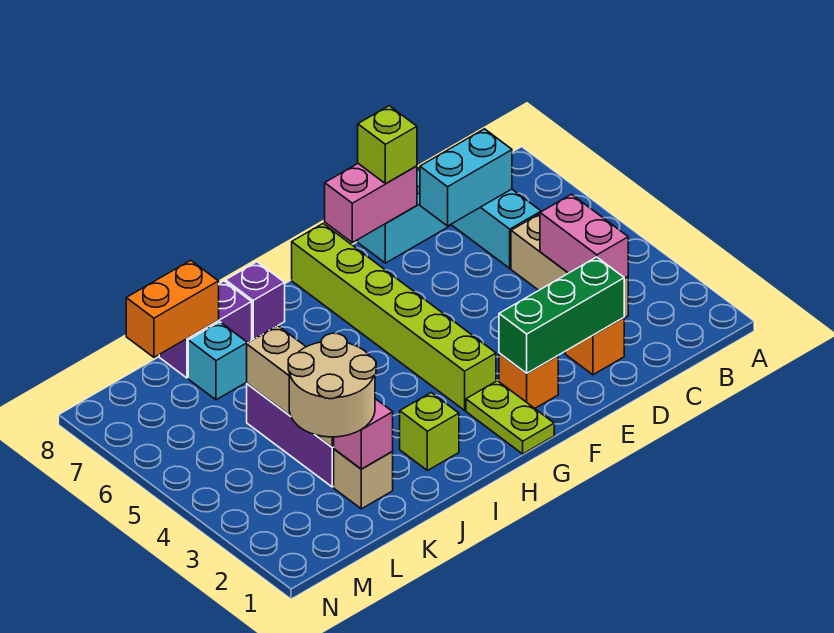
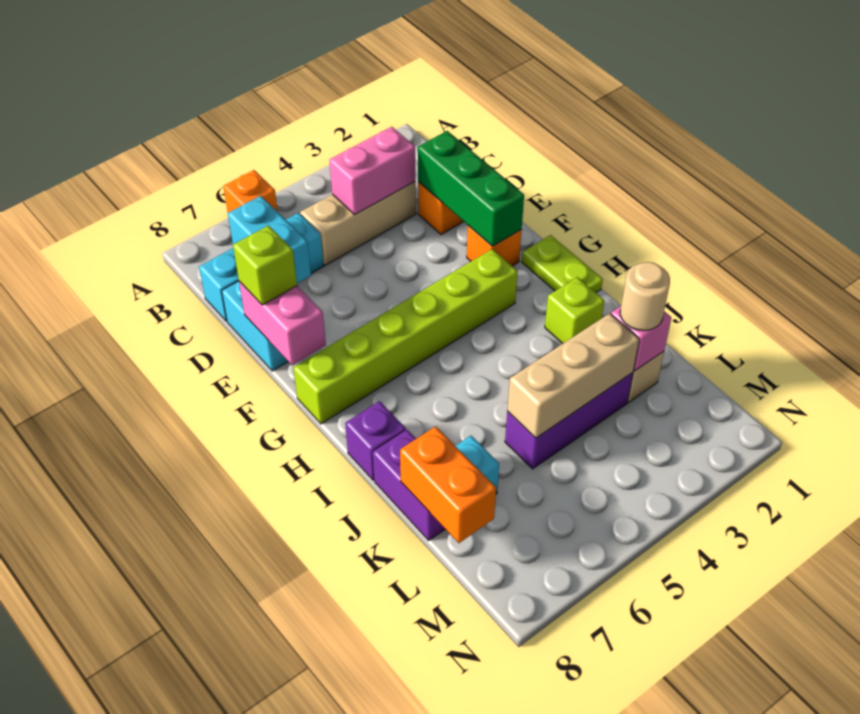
none -> orange 1x1 brick [223,170,278,213]
lime 1x2 plate [466,381,554,454] -> lime 1x2 plate turned to [522,235,603,293]
tan 2x2 round brick [288,333,376,437] -> tan 1x1 round brick [620,262,670,331]

